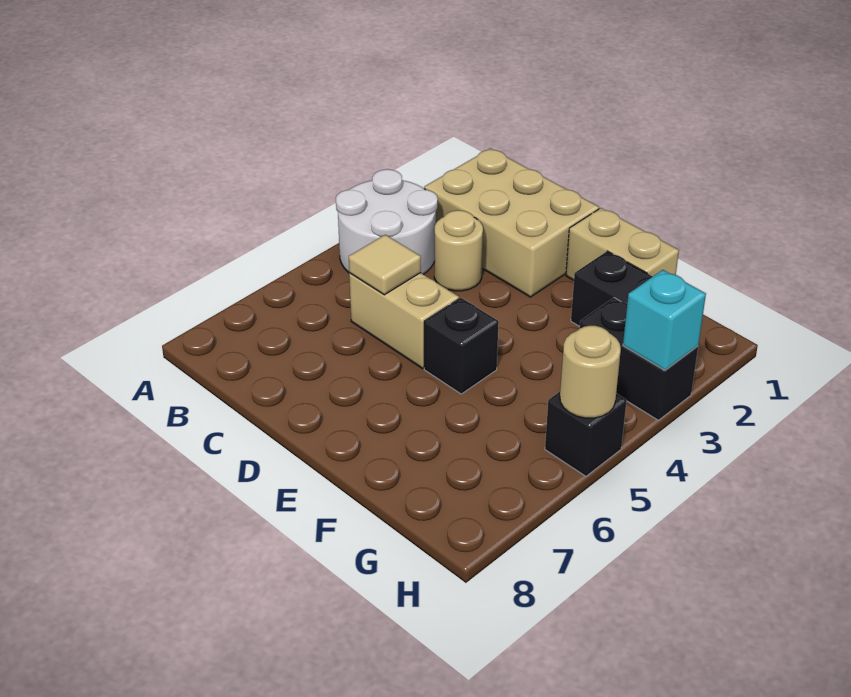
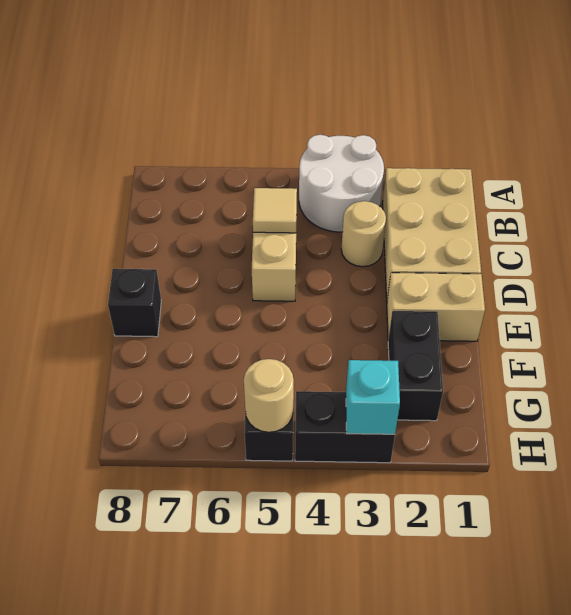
tan 1x2 brick [566,208,679,280] -> tan 1x2 brick turned to [387,273,485,341]
black 1x1 brick [424,298,499,394] -> black 1x1 brick moved to [108,269,161,337]
black 1x2 brick [580,298,698,420] -> black 1x2 brick turned to [295,391,395,463]

